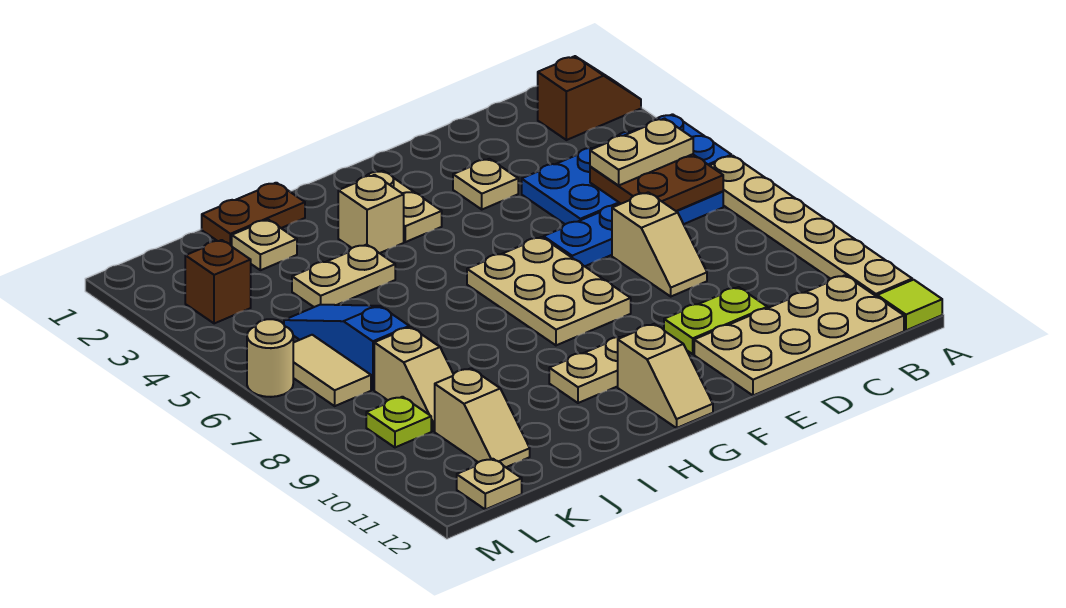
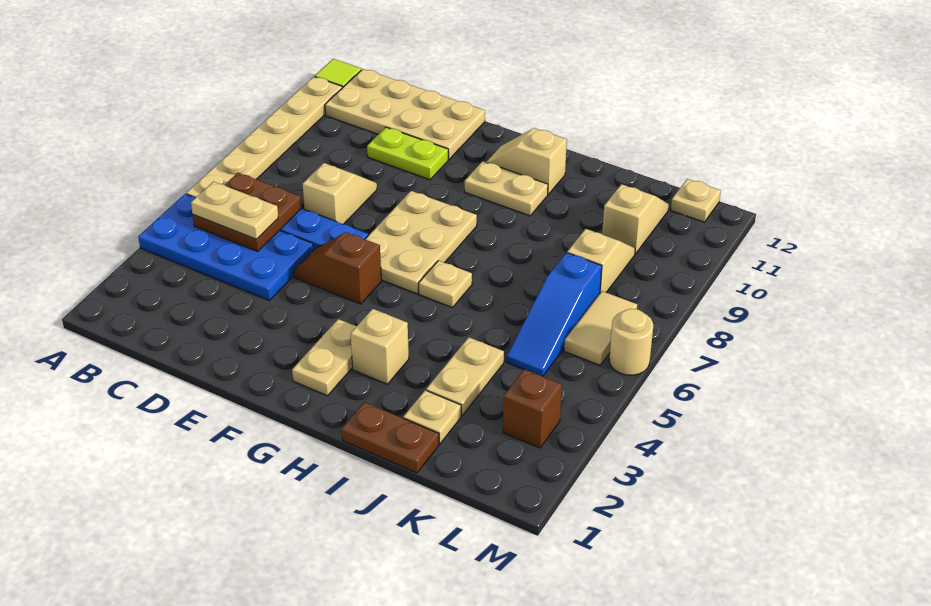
brown 1x2 slope [538,56,641,140] -> brown 1x2 slope moved to [294,232,381,304]
tan 1x1 plate [453,159,518,209] -> tan 1x1 plate moved to [419,261,472,308]
tan 1x2 slope [618,324,713,428] -> tan 1x2 slope turned to [486,128,567,194]
tan 1x2 plate [292,245,395,307] -> tan 1x2 plate turned to [426,337,504,415]
lime 1x1 plate [366,397,431,447] -> none

